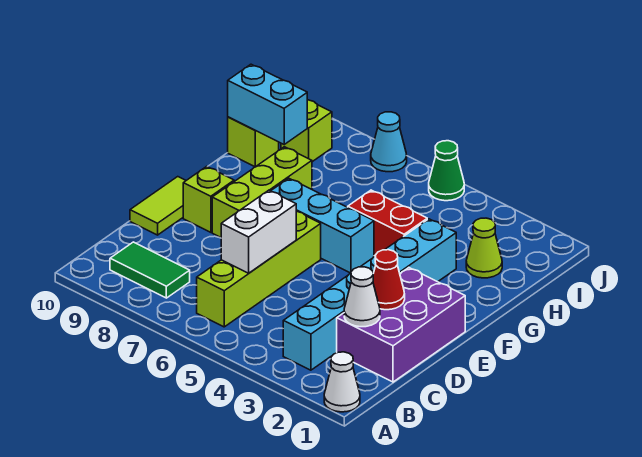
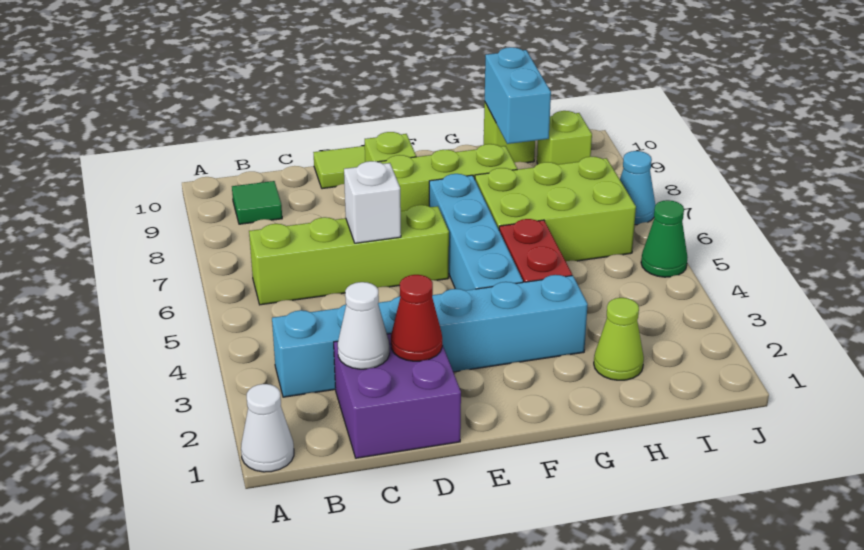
green 1x2 tile [110,242,190,298] -> green 1x1 tile [232,181,282,224]
purple 2x3 brick [337,268,465,382] -> purple 2x2 brick [334,334,461,458]
white 1x2 brick [221,190,297,273] -> white 1x1 brick [344,161,401,243]
cyan 1x3 brick [271,178,374,273] -> cyan 1x4 brick [429,174,523,291]
none -> lime 2x3 brick [475,157,636,261]

